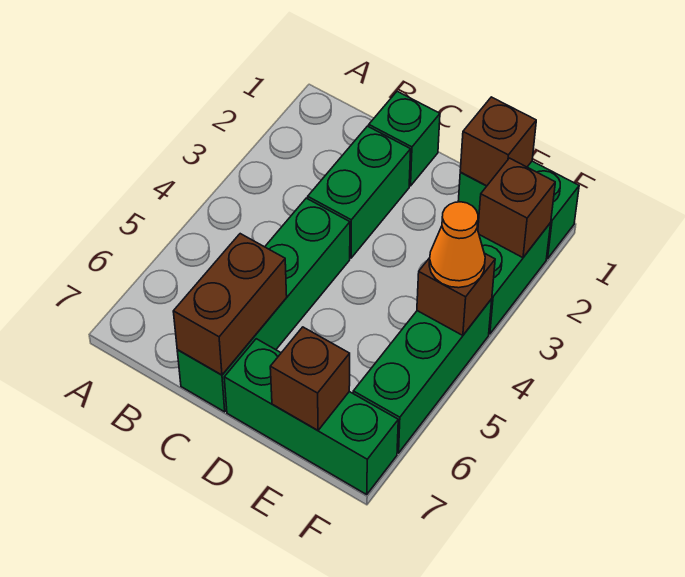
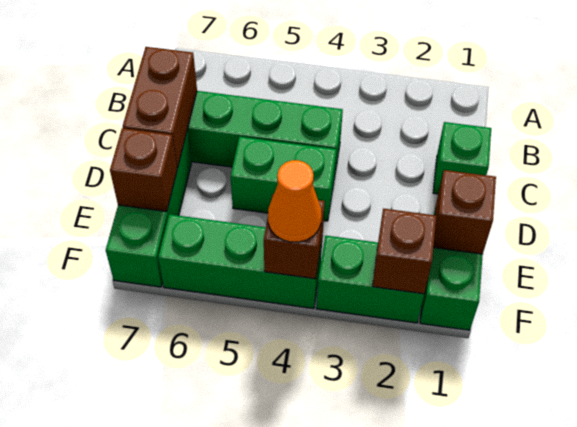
green 1x2 brick [308,126,411,258] -> green 1x2 brick moved to [231,137,336,221]
brown 1x2 brick [173,234,287,375] -> brown 1x2 brick turned to [123,47,197,169]

